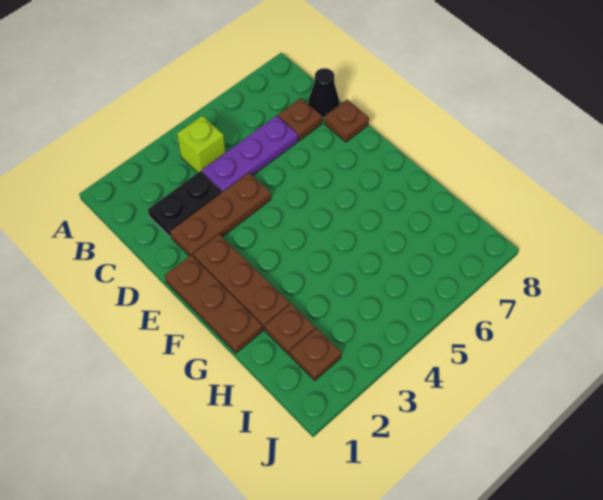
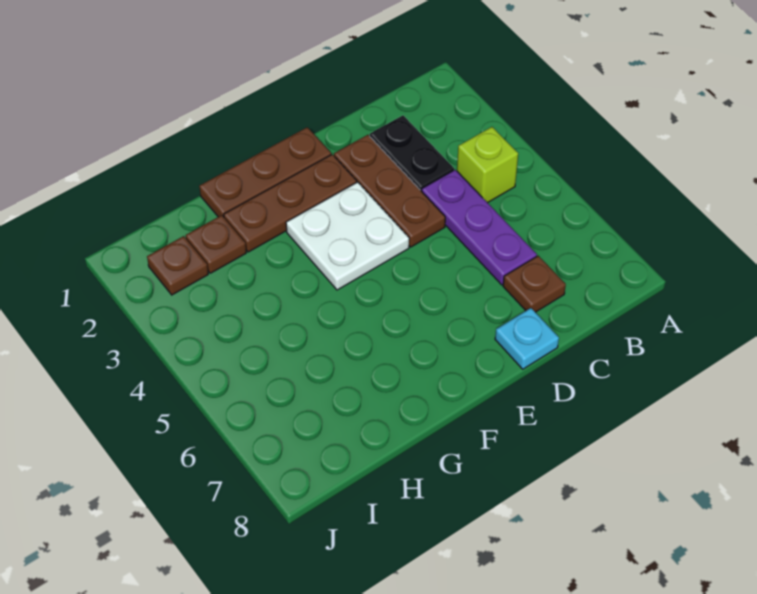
black 1x1 cone [308,68,339,118] -> none
brown 1x1 plate [324,100,369,142] -> cyan 1x1 plate [495,308,559,369]
none -> white 2x2 plate [286,182,409,290]

